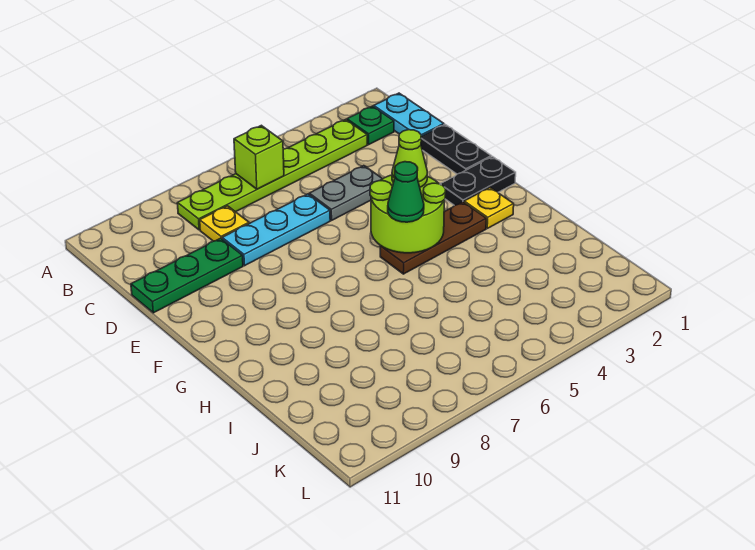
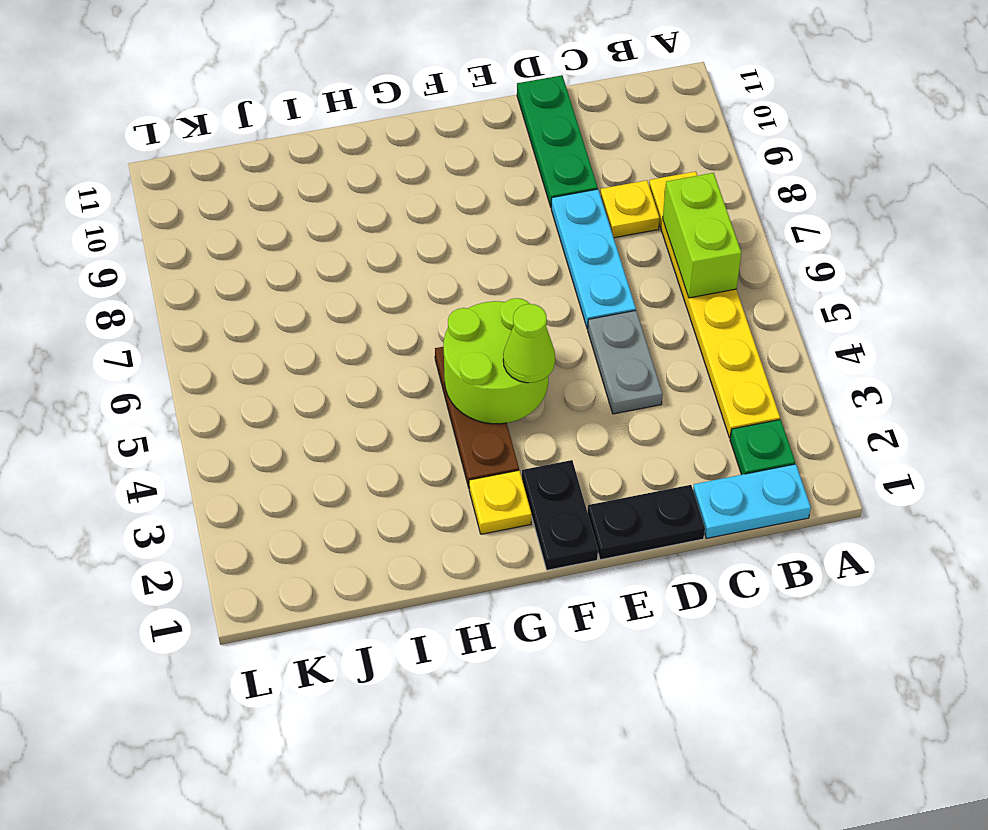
lime 1x6 plate [177,119,367,230] -> yellow 1x6 plate [649,171,780,438]
lime 1x1 brick [234,125,284,189] -> lime 1x2 brick [663,173,741,298]
green 1x1 cone [388,162,424,222] -> none

